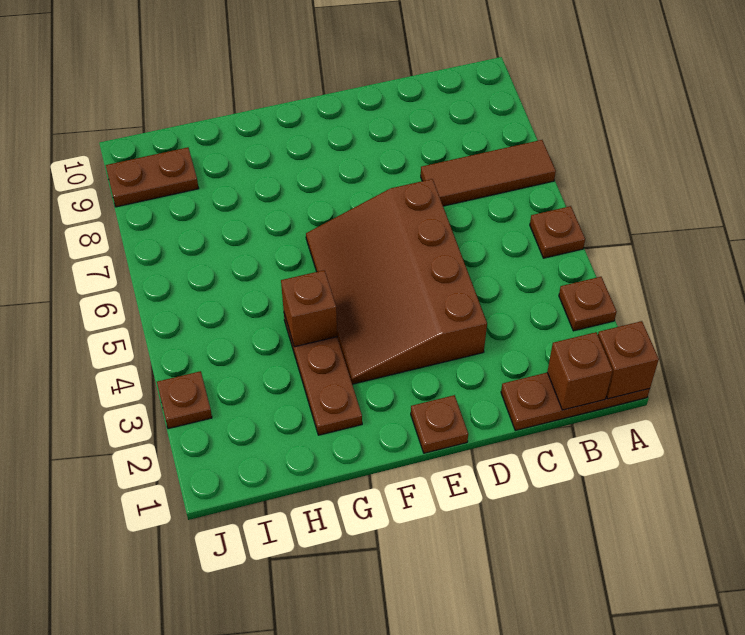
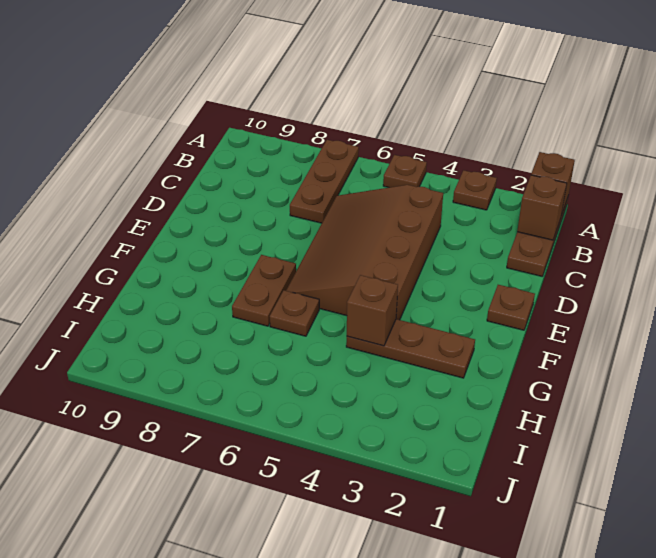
brown 1x3 tile [421,140,556,206] -> brown 1x3 plate [290,140,359,223]
brown 3x4 slope [306,179,487,384] -> brown 3x4 slope turned to [286,185,443,320]
brown 1x2 plate [106,147,199,207] -> brown 1x2 plate moved to [232,255,296,326]
brown 1x1 plate [157,371,212,429] -> brown 1x1 plate moved to [270,290,319,336]

